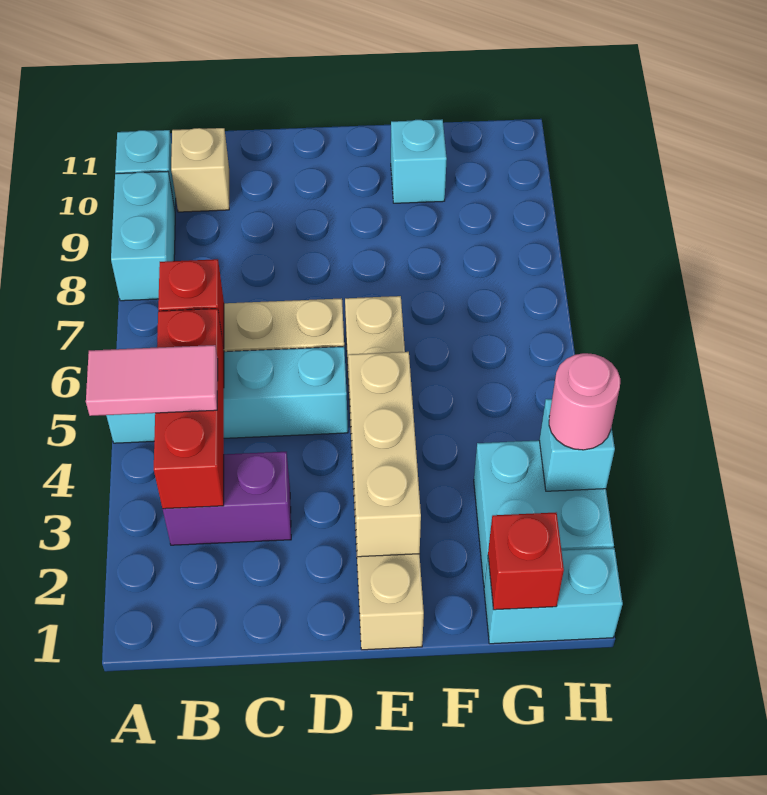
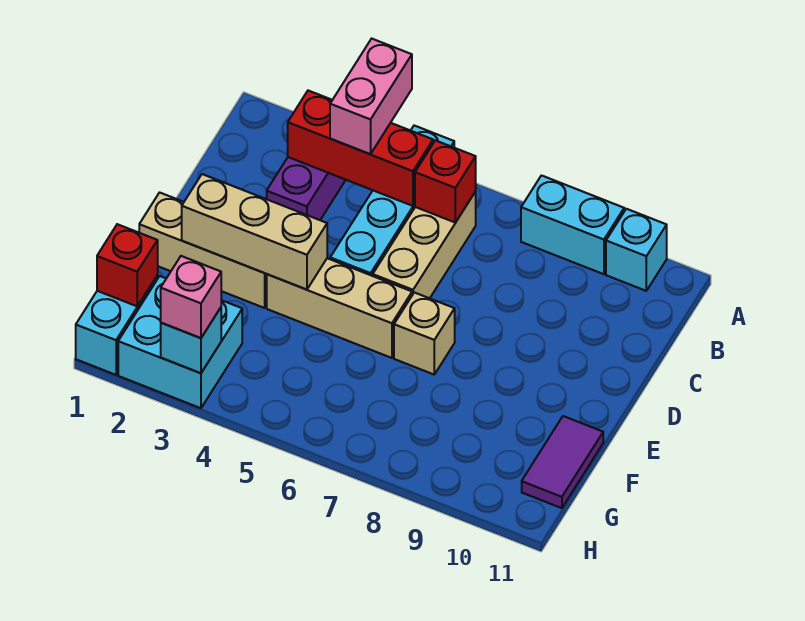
pink 1x2 tile [86,345,218,416] -> pink 1x2 brick [330,39,412,154]
tan 1x1 brick [171,128,229,212] -> tan 1x1 brick moved to [394,292,455,374]
cyan 1x1 brick [391,119,447,203] -> none
none -> purple 1x2 tile [522,416,603,508]
pink 1x1 round brick [549,353,620,450] -> pink 1x1 brick [161,256,221,338]

